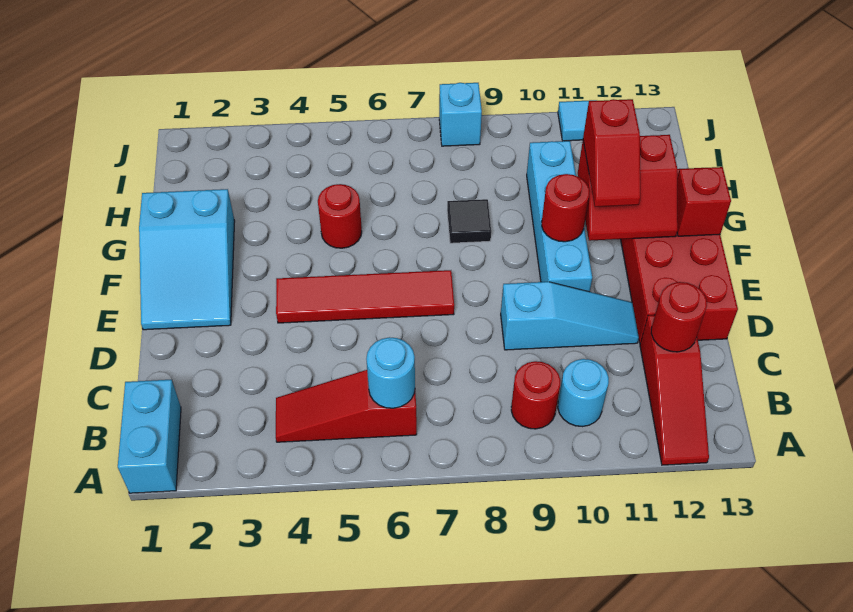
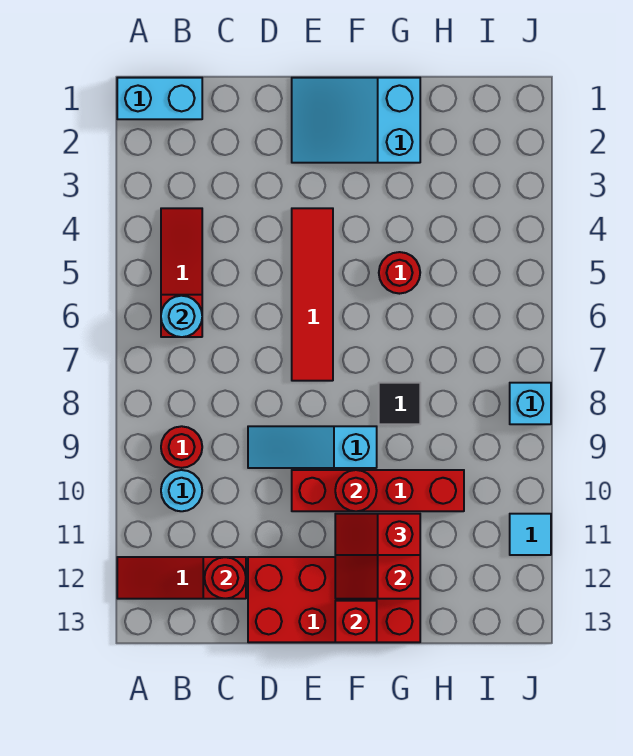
cyan 1x3 slope [501,282,639,350] -> cyan 1x3 slope turned to [248,426,377,468]
cyan 1x4 brick [527,141,592,292] -> red 1x4 brick [292,470,464,511]

